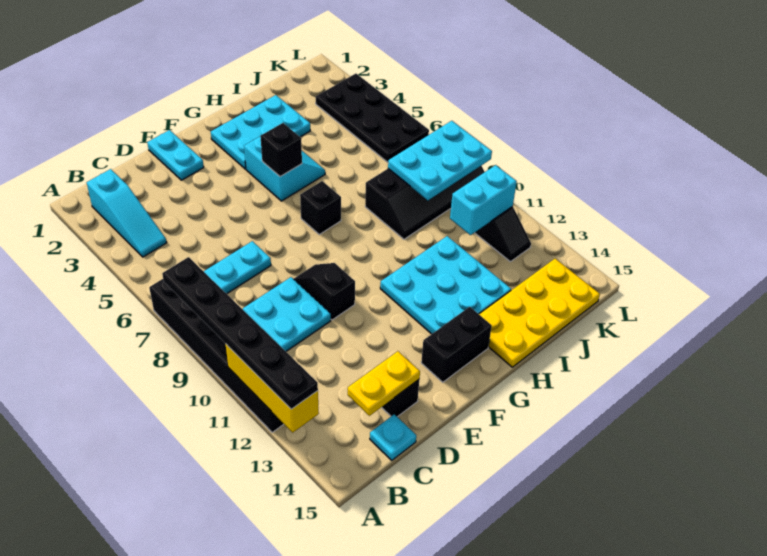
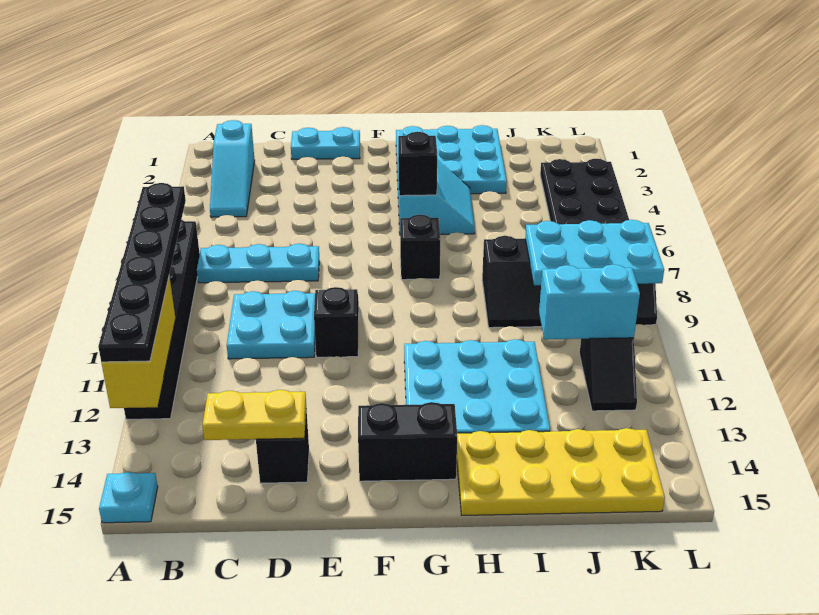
cyan 1x1 plate [370,414,416,460] -> cyan 1x1 plate moved to [99,472,158,523]
cyan 1x2 plate [147,130,204,180] -> cyan 1x2 plate turned to [291,127,360,159]
cyan 2x3 plate [211,95,310,169] -> cyan 3x3 plate [396,125,507,194]

